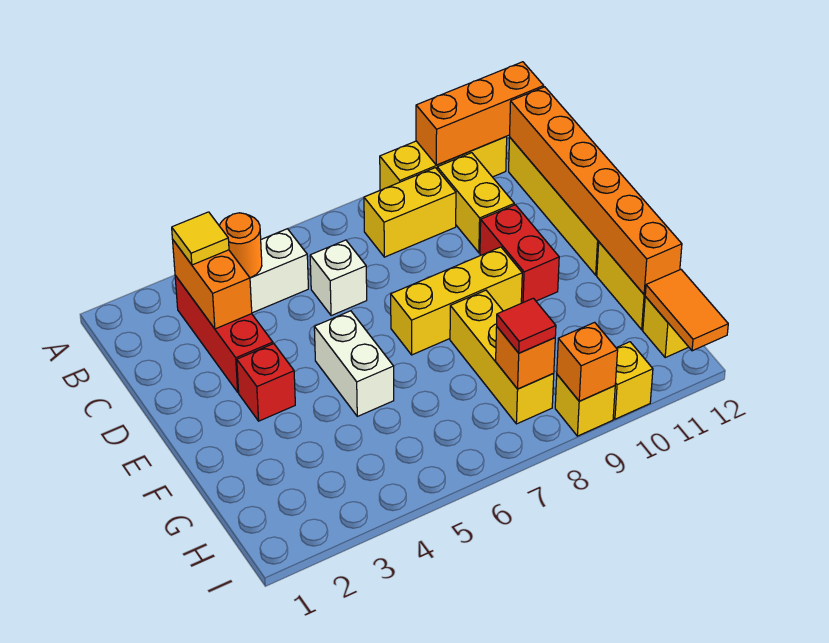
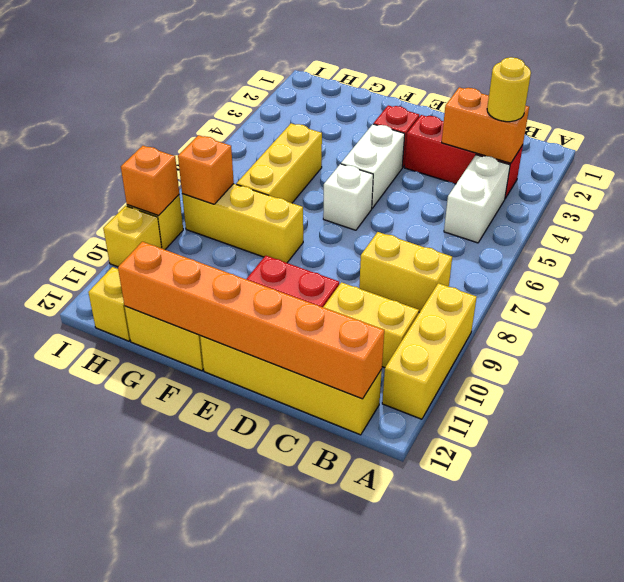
orange 1x3 brick [416,62,544,165] -> none
yellow 1x1 tile [172,212,229,265] -> yellow 1x1 round brick [487,57,531,122]
orange 1x1 round brick [220,213,262,278] -> none
yellow 1x2 brick [364,168,456,257] -> yellow 1x2 brick turned to [359,232,452,312]
white 1x1 brick [310,240,367,316] -> white 1x1 brick moved to [323,164,373,230]
white 1x2 brick [314,311,394,416] -> white 1x2 brick turned to [341,124,405,208]
yellow 1x3 brick [391,247,522,355] -> yellow 1x3 brick moved to [236,123,322,203]
red 1x1 tile [497,298,556,353] -> none
orange 1x2 tile [645,270,728,351] -> none

